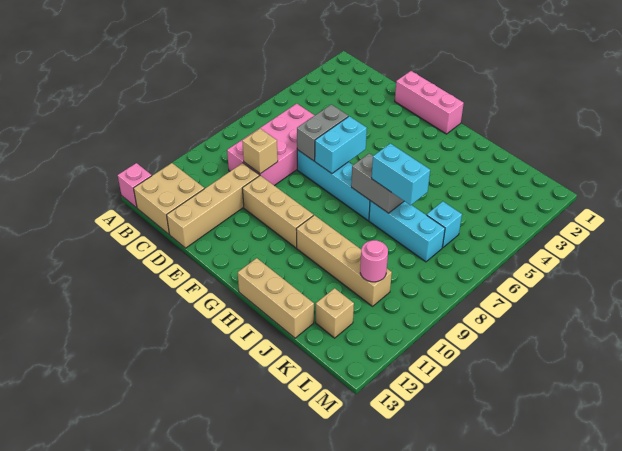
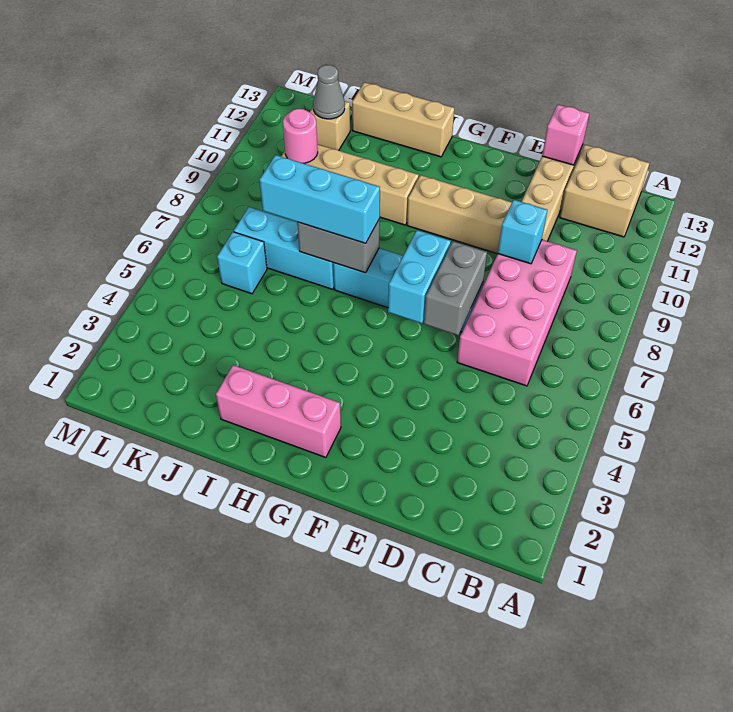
pink 1x1 brick [118,163,152,208] -> pink 1x1 brick moved to [542,105,589,165]
tan 1x1 brick [242,129,278,174] -> cyan 1x1 brick [498,200,547,264]
pink 1x3 brick [395,71,464,134] -> pink 1x3 brick moved to [216,365,341,458]
cyan 1x2 brick [372,143,430,205] -> cyan 1x3 brick [259,155,380,243]
none -> grey 1x1 cone [313,65,345,119]

